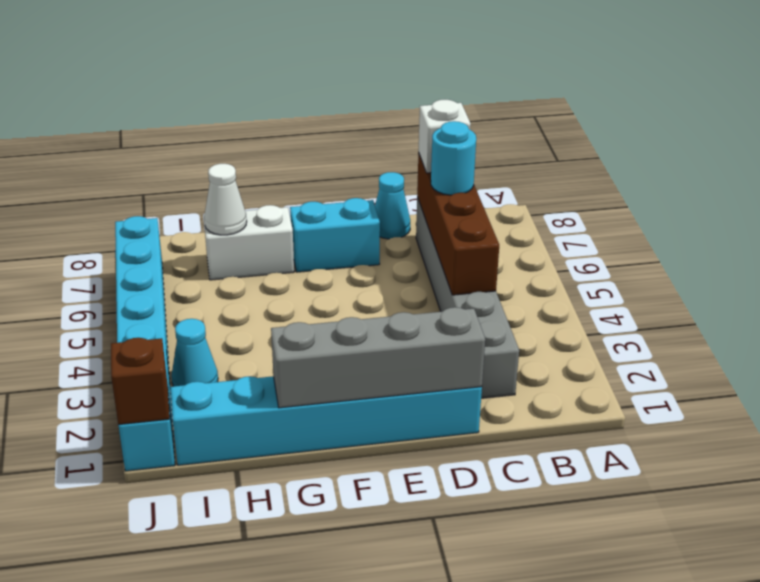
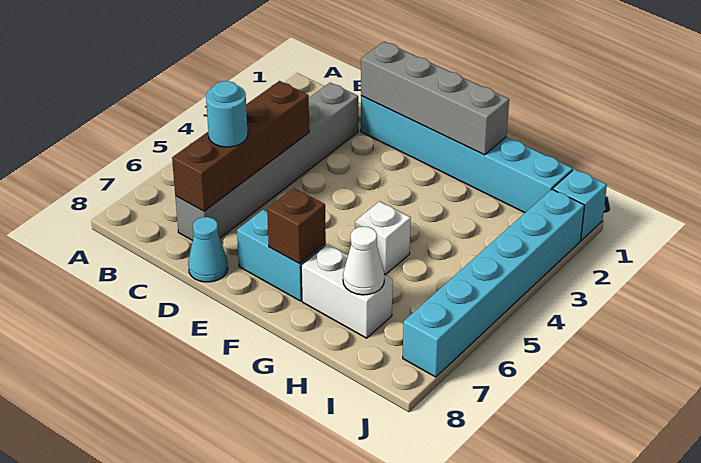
white 1x1 brick [419,100,471,173] -> white 1x1 brick moved to [355,201,411,274]
cyan 1x1 cone [171,319,218,386] -> none
brown 1x1 brick [111,338,170,425] -> brown 1x1 brick moved to [267,188,326,263]

